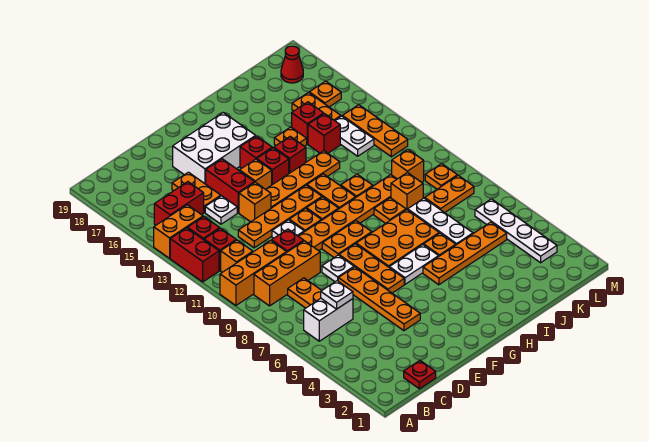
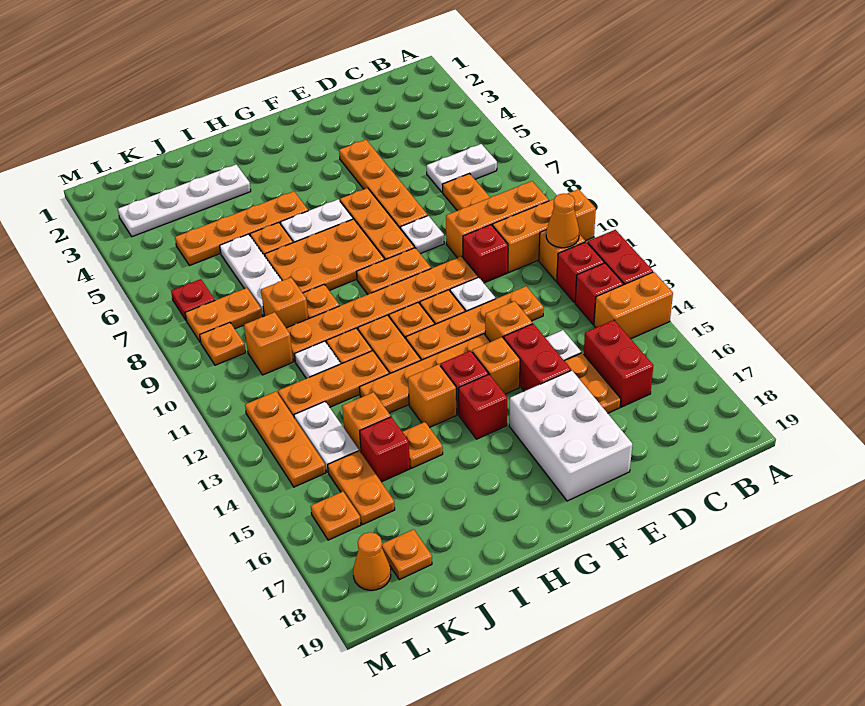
white 1x2 brick [304,298,353,341] -> white 1x2 plate [427,144,497,192]
none -> orange 1x1 cone [546,194,579,248]
red 1x2 brick [154,182,204,225] -> red 1x2 brick turned to [584,320,654,407]
red 1x1 plate [404,361,436,389] -> red 1x1 plate moved to [171,279,215,320]
white 1x1 plate [321,281,353,309] -> white 1x1 plate moved to [295,341,340,378]
white 2x3 brick [173,112,256,184] -> white 2x3 brick turned to [509,370,632,501]
red 1x1 brick [274,136,306,173] -> orange 1x1 brick [408,364,457,428]
none -> orange 1x3 plate [278,351,389,417]
red 1x1 brick [308,114,340,153] -> orange 1x1 brick [342,392,391,452]
none -> orange 1x1 plate [382,529,432,580]
white 1x4 plate [475,199,557,263] -> white 1x4 plate turned to [118,165,251,237]
red 1x1 cone [281,46,303,83] -> orange 1x1 cone [353,532,391,590]

